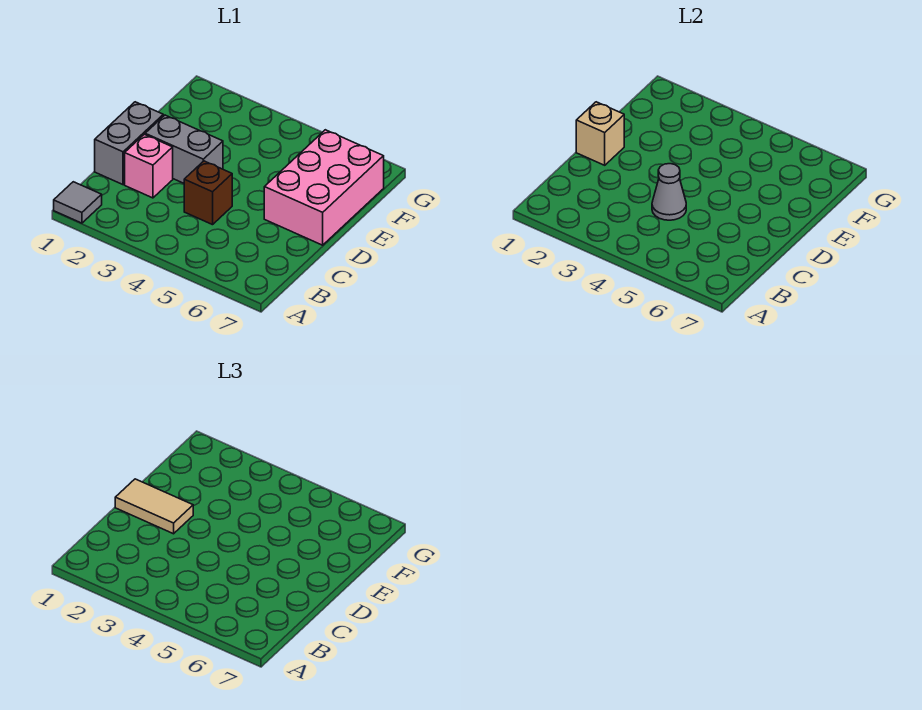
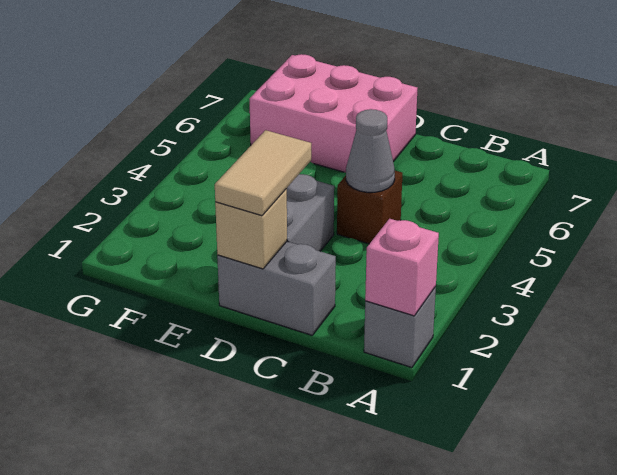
grey 1x1 tile [54,182,102,223] -> grey 1x1 brick [364,287,436,367]
pink 1x1 brick [125,134,173,198] -> pink 1x1 brick moved to [365,219,439,316]

